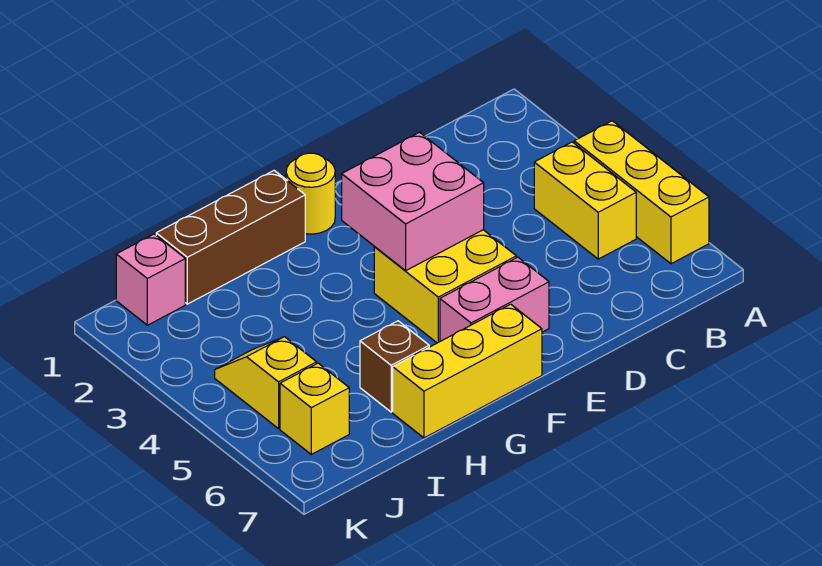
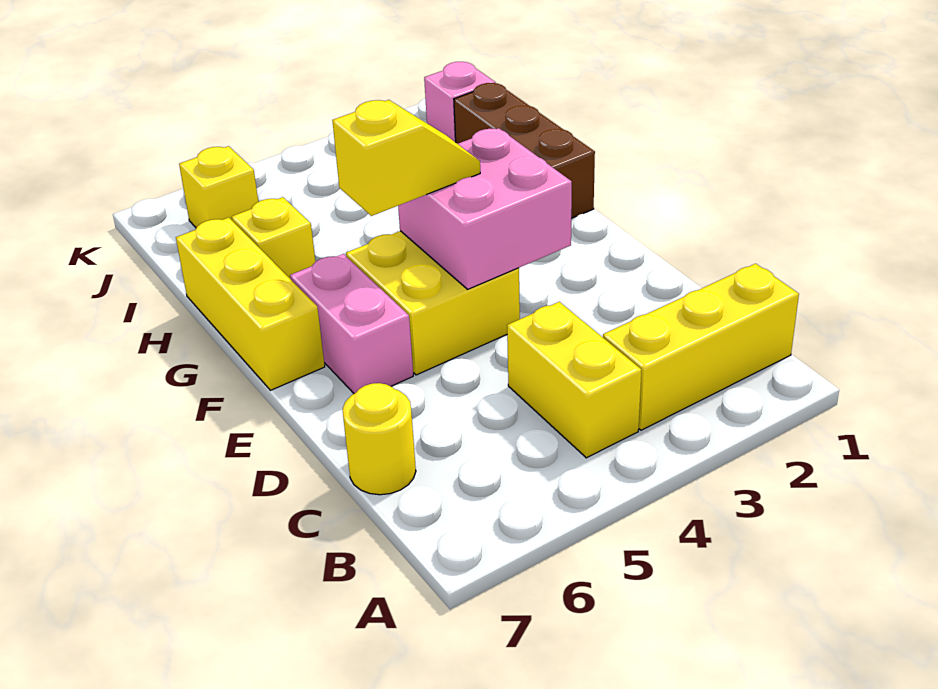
yellow 1x3 brick [574,121,709,264] -> yellow 1x3 brick moved to [603,264,799,430]
yellow 1x2 brick [534,142,636,259] -> yellow 1x2 brick turned to [507,302,641,458]
yellow 1x1 round brick [286,153,335,234] -> yellow 1x1 round brick moved to [343,383,416,495]
brown 1x1 brick [360,321,429,412] -> yellow 1x1 brick [232,197,316,279]
yellow 1x2 slope [215,337,317,429] -> yellow 1x2 slope moved to [332,100,480,216]

